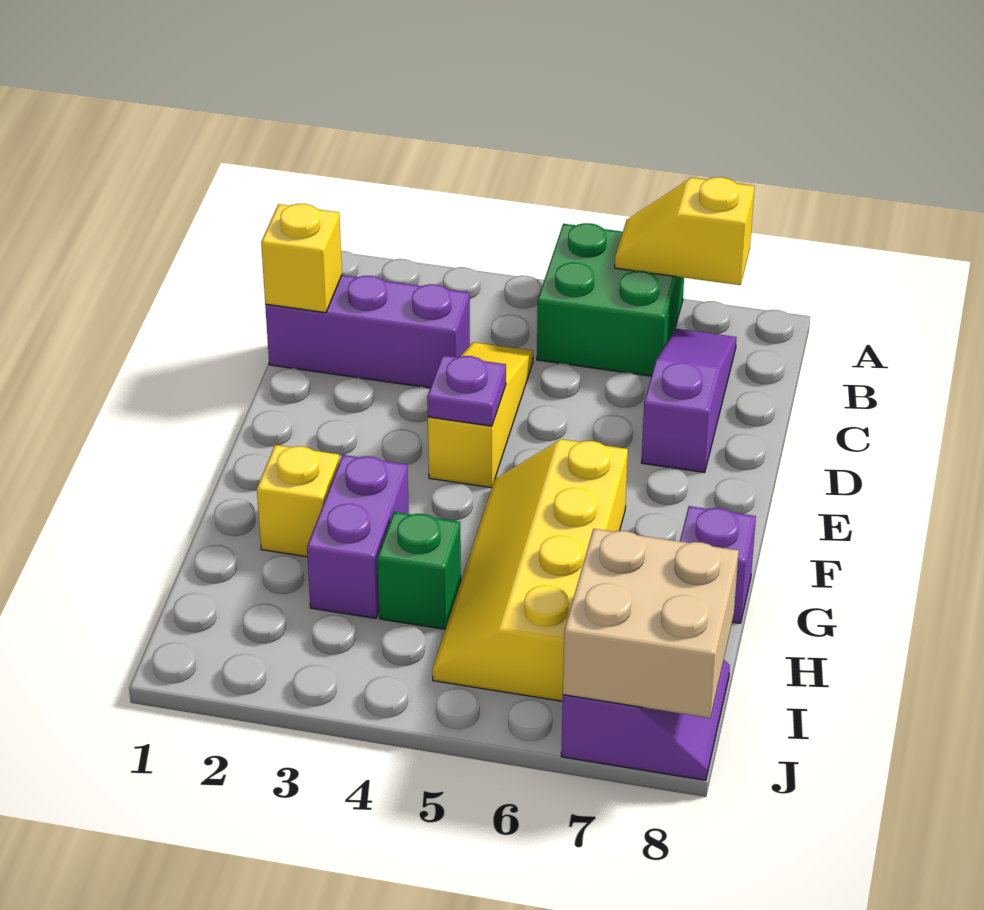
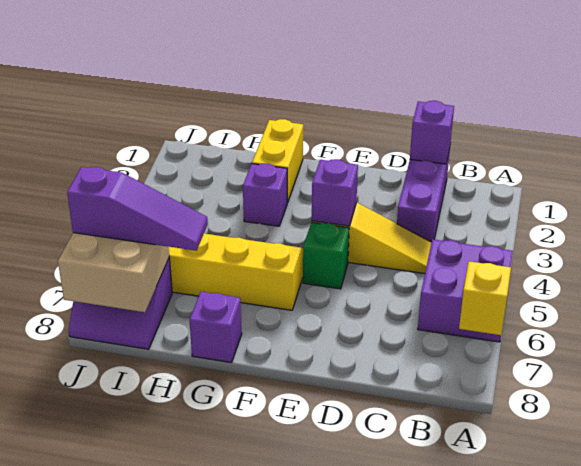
green 2x2 brick [537,223,684,376] -> purple 2x2 brick [418,239,513,342]
purple 1x3 slope [641,329,737,473] -> purple 1x3 slope moved to [67,167,208,251]
yellow 1x1 brick [261,204,342,313] -> purple 1x1 brick [410,101,454,164]
purple 1x1 plate [427,355,506,426] -> purple 1x1 brick [312,159,358,226]
yellow 1x1 brick [257,445,340,557] -> yellow 1x2 brick [252,119,303,202]
purple 1x2 brick [307,455,409,618] -> purple 1x1 brick [243,163,288,226]
green 1x1 brick [377,512,461,629] -> green 1x1 brick moved to [303,222,349,289]

